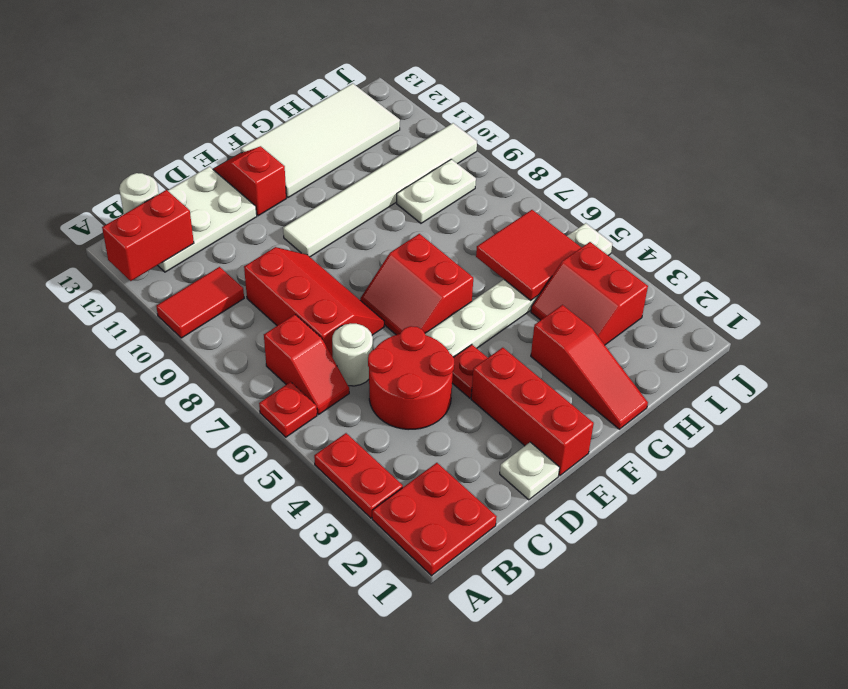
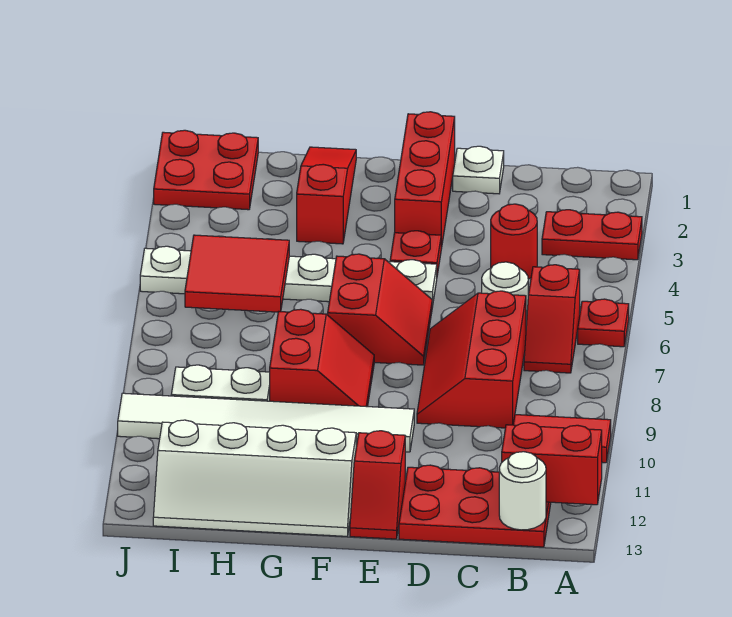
red 2x2 plate [372,463,497,576] -> red 2x2 plate moved to [154,130,258,210]
red 1x2 plate [314,433,403,518] -> red 1x2 plate turned to [542,210,642,260]
red 1x2 slope [264,315,349,414] -> red 1x2 slope turned to [524,265,580,373]
white 2x3 plate [158,166,257,272] -> red 2x3 plate [399,465,551,547]
red 2x2 round brick [368,326,454,430] -> red 1x1 round brick [491,204,537,279]
white 2x4 tile [241,83,400,198] -> white 2x4 slope [153,420,356,536]
red 2x2 slope [531,242,648,345] -> red 2x2 slope moved to [270,309,374,407]

